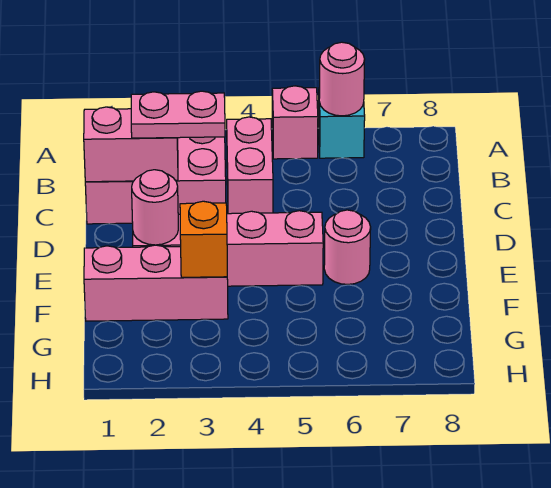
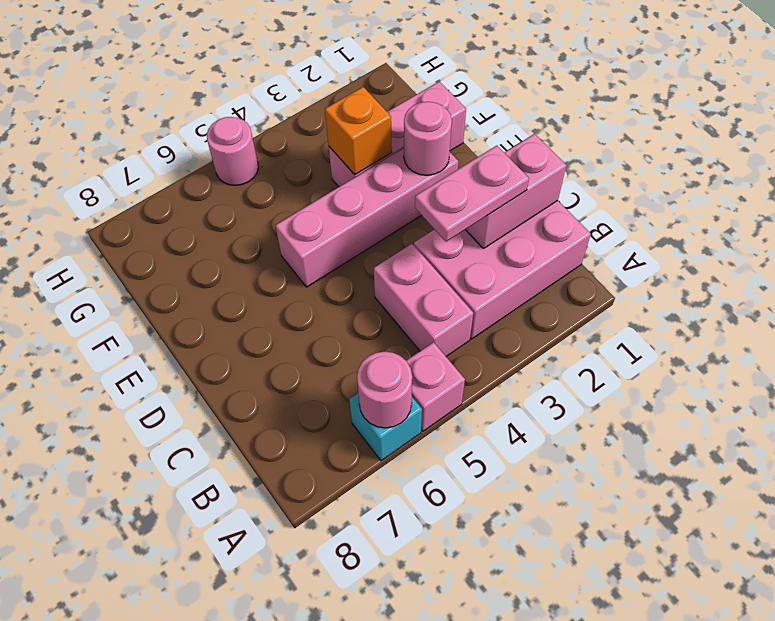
pink 1x1 round brick [324,210,371,284] -> pink 1x1 round brick moved to [207,117,258,185]

